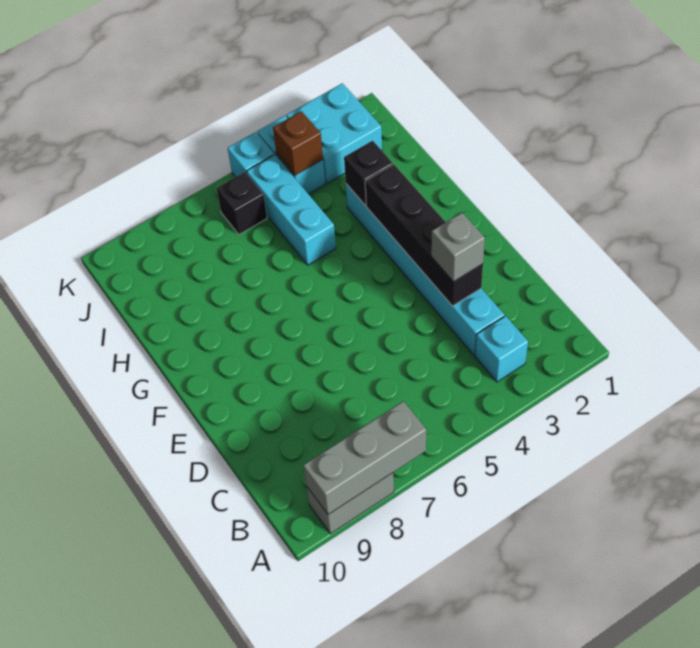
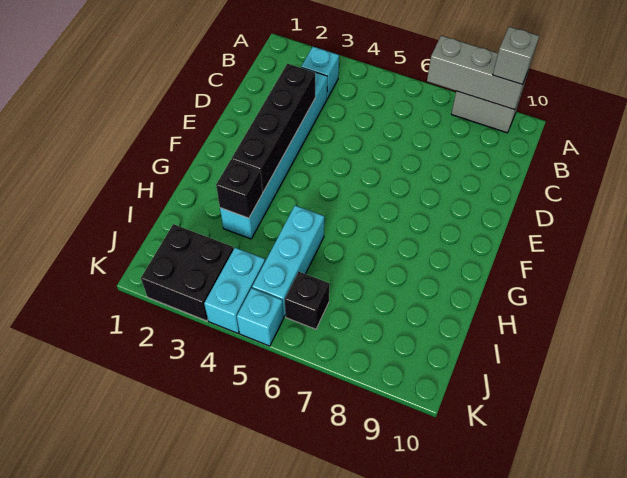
grey 1x1 brick [431,213,485,282] -> grey 1x1 brick moved to [493,27,539,84]
cyan 2x2 brick [286,83,382,183] -> black 2x2 brick [141,224,234,321]
brown 1x1 brick [273,111,323,175] -> none

